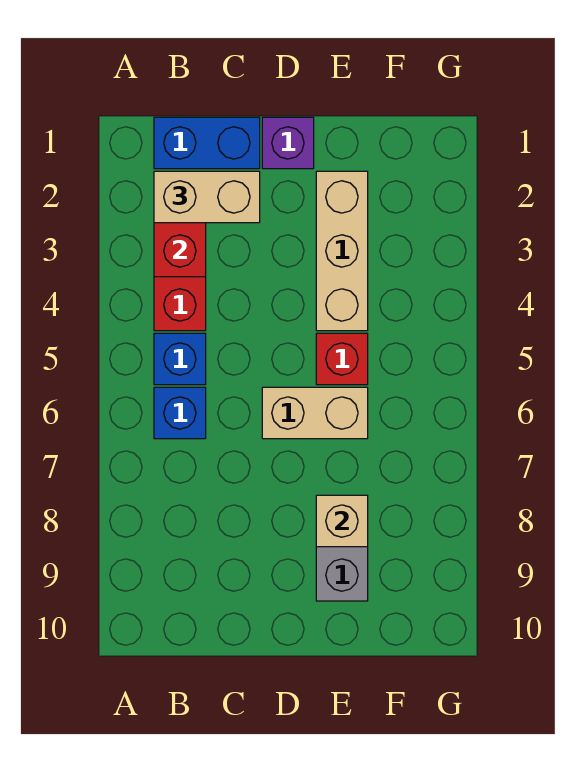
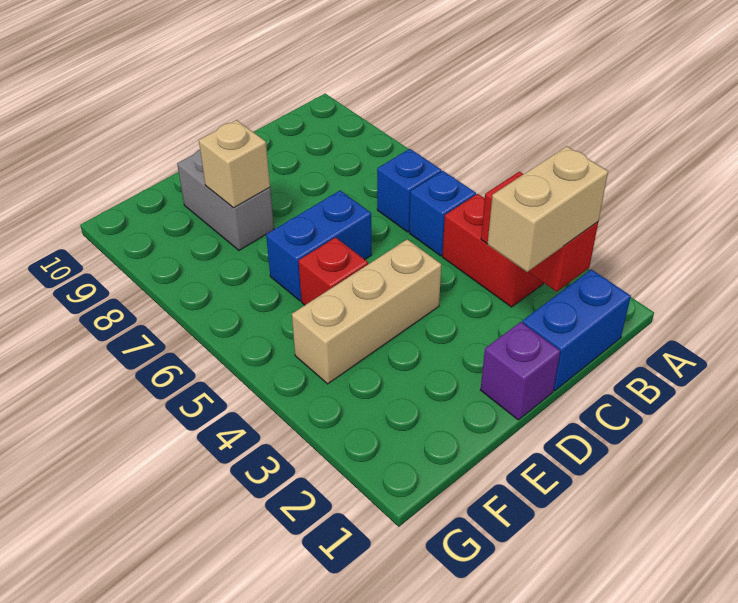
tan 1x2 brick [262,387,368,439] -> blue 1x2 brick [266,191,372,301]
tan 1x3 brick [316,171,368,331] -> tan 1x3 brick turned to [292,239,441,384]

